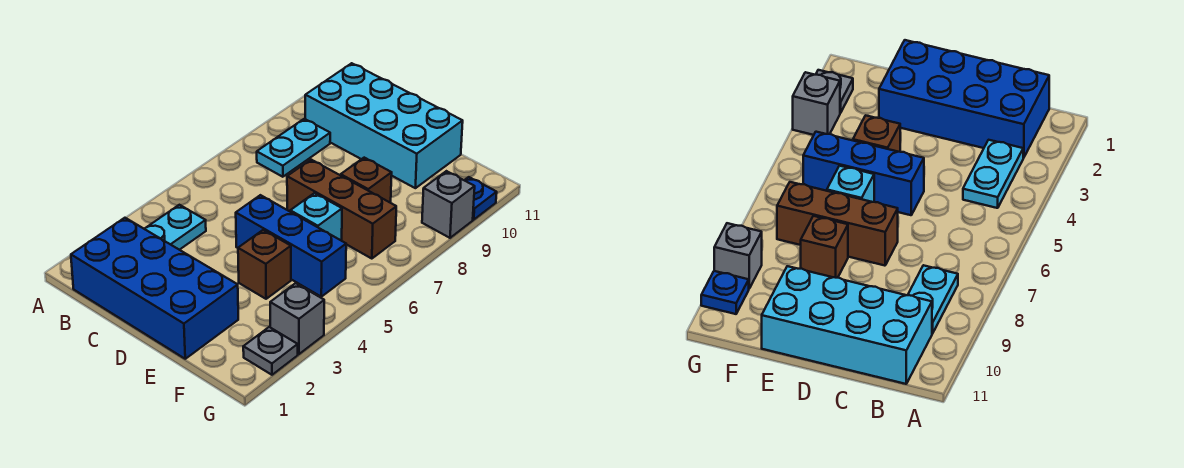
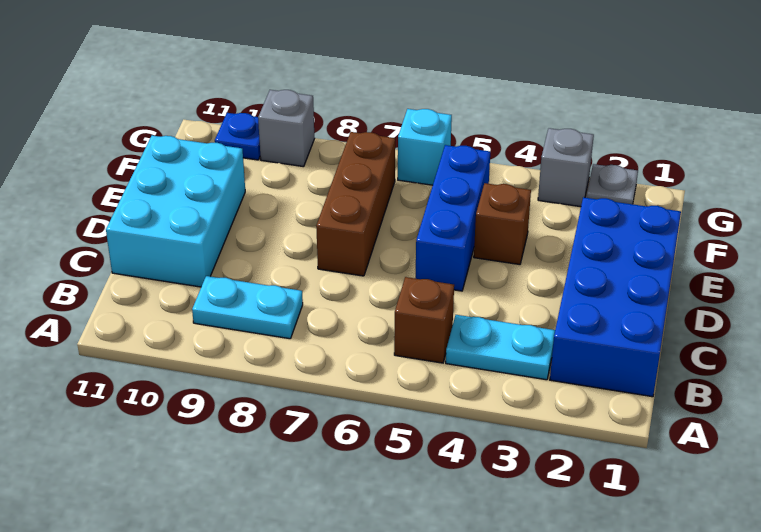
cyan 2x4 brick [305,63,463,188] -> cyan 2x3 brick [106,135,245,287]
cyan 1x1 brick [290,193,342,241] -> cyan 1x1 brick moved to [398,109,452,185]
brown 1x1 brick [341,158,392,203] -> brown 1x1 brick moved to [394,277,454,363]

